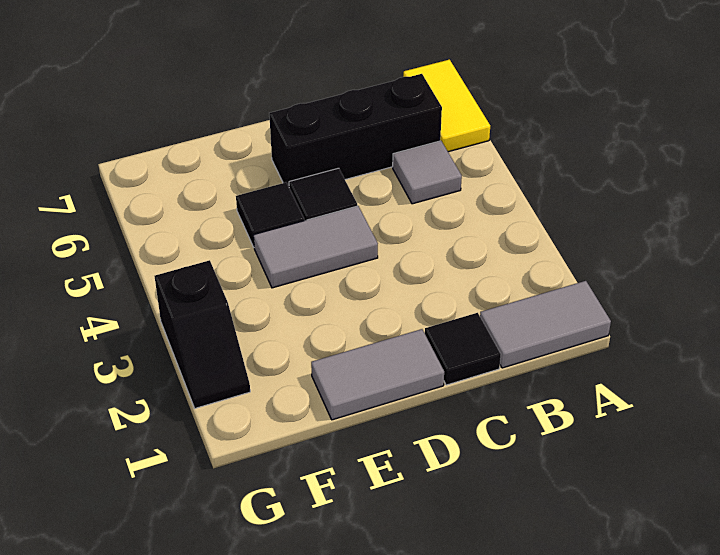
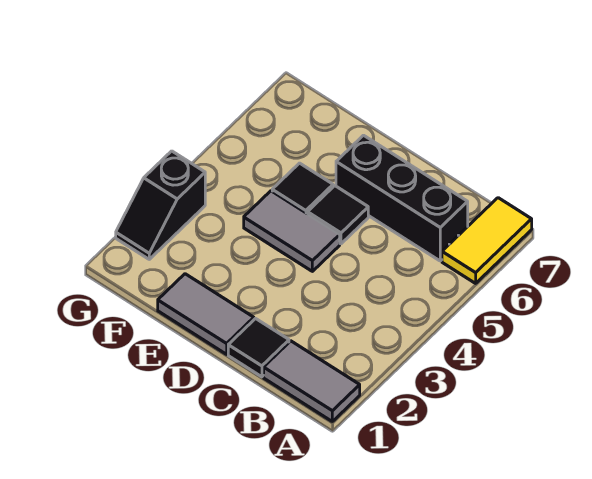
grey 1x1 tile [393,141,462,204] -> none

